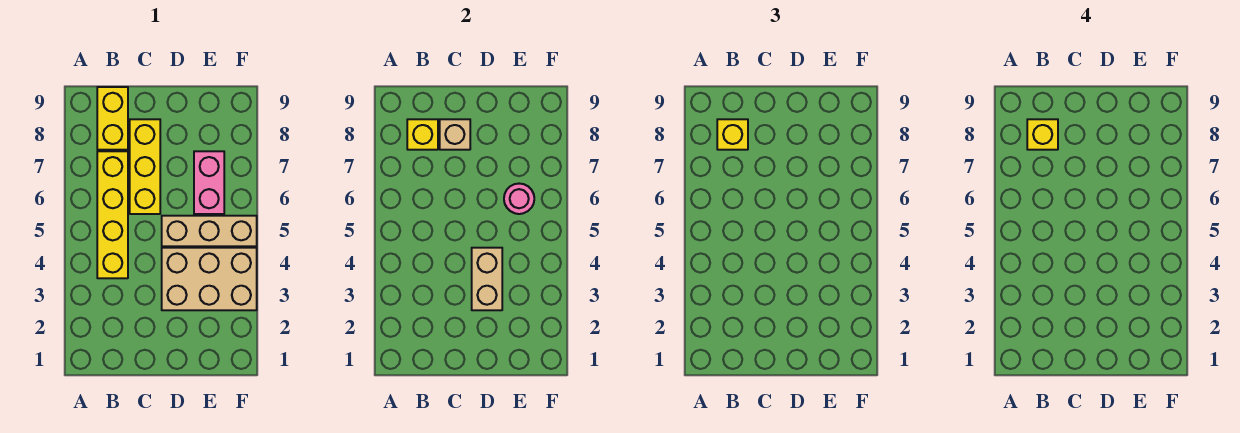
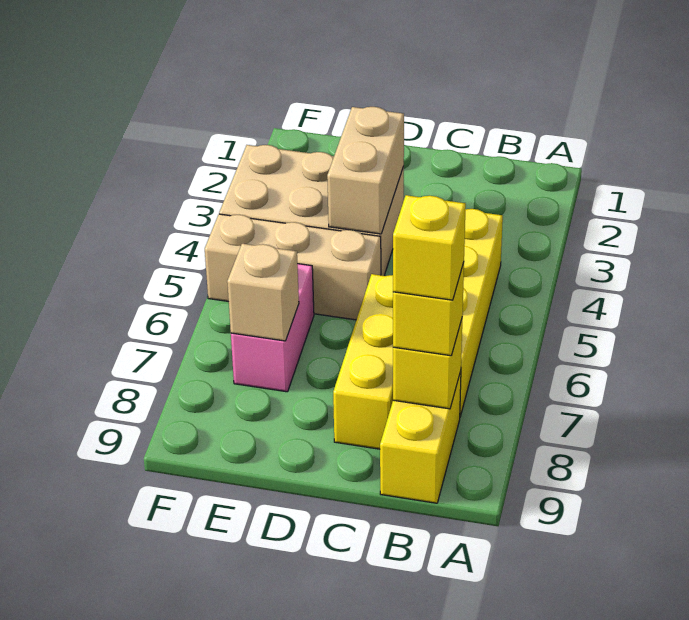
tan 1x1 brick [440,119,470,150] -> tan 1x1 brick moved to [227,244,299,341]
pink 1x1 round brick [504,184,534,214] -> none

